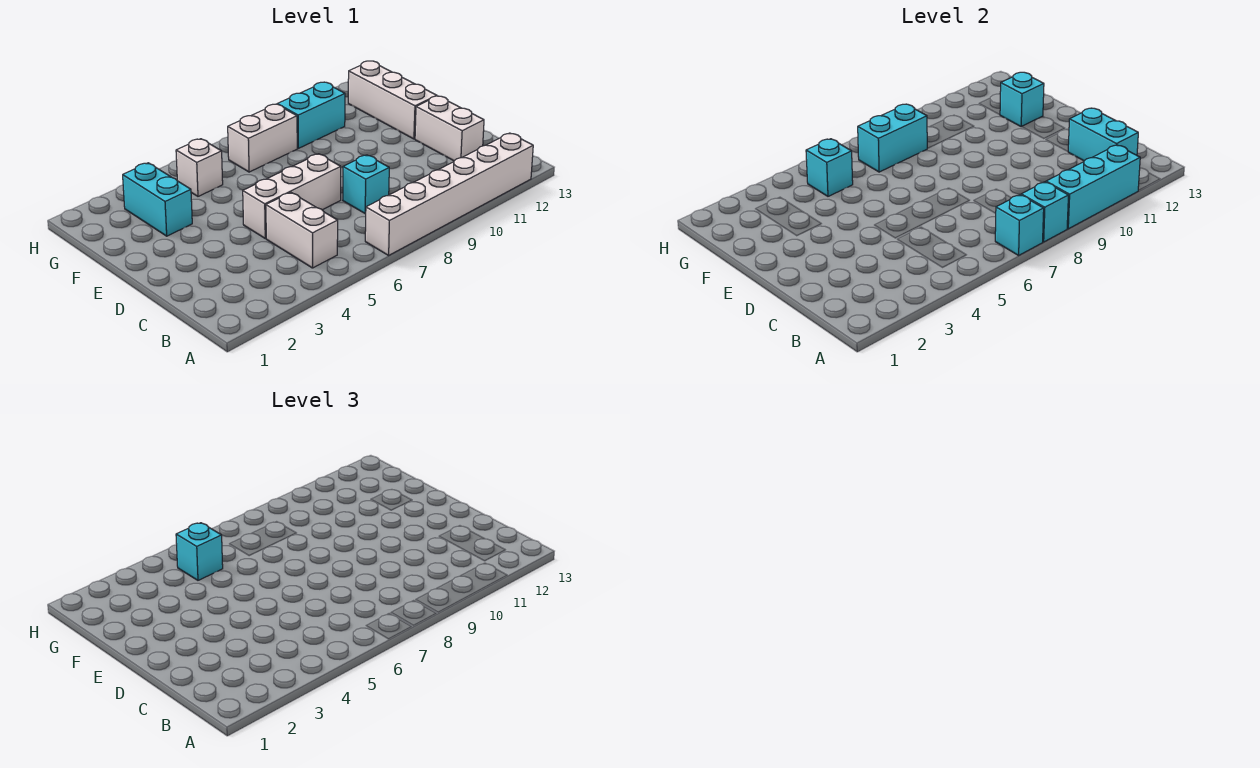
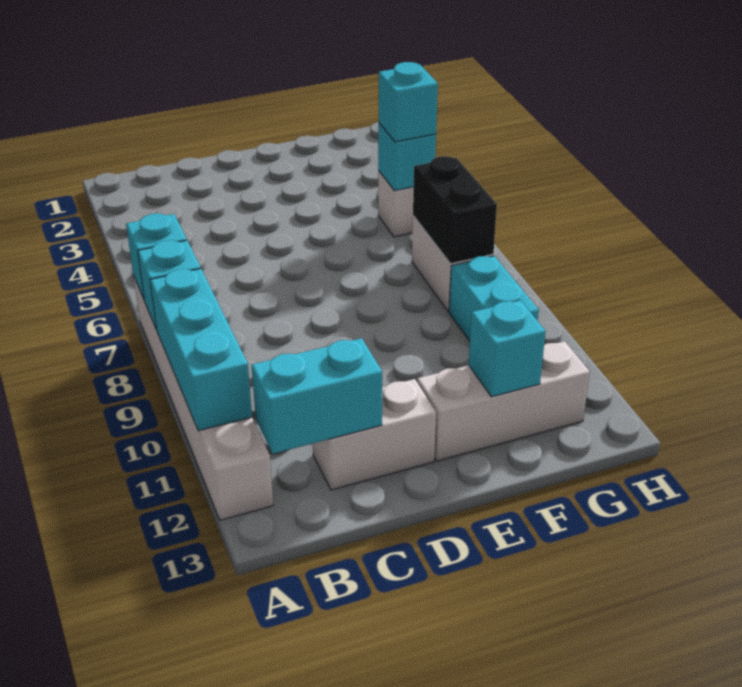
white 1x2 brick [266,192,338,268] -> none
cyan 1x1 brick [343,155,389,213] -> none
white 1x3 brick [243,154,341,238] -> none
cyan 1x2 brick [123,163,192,236] -> none
cyan 1x2 brick [858,104,927,172] -> black 1x2 brick [413,156,497,264]

